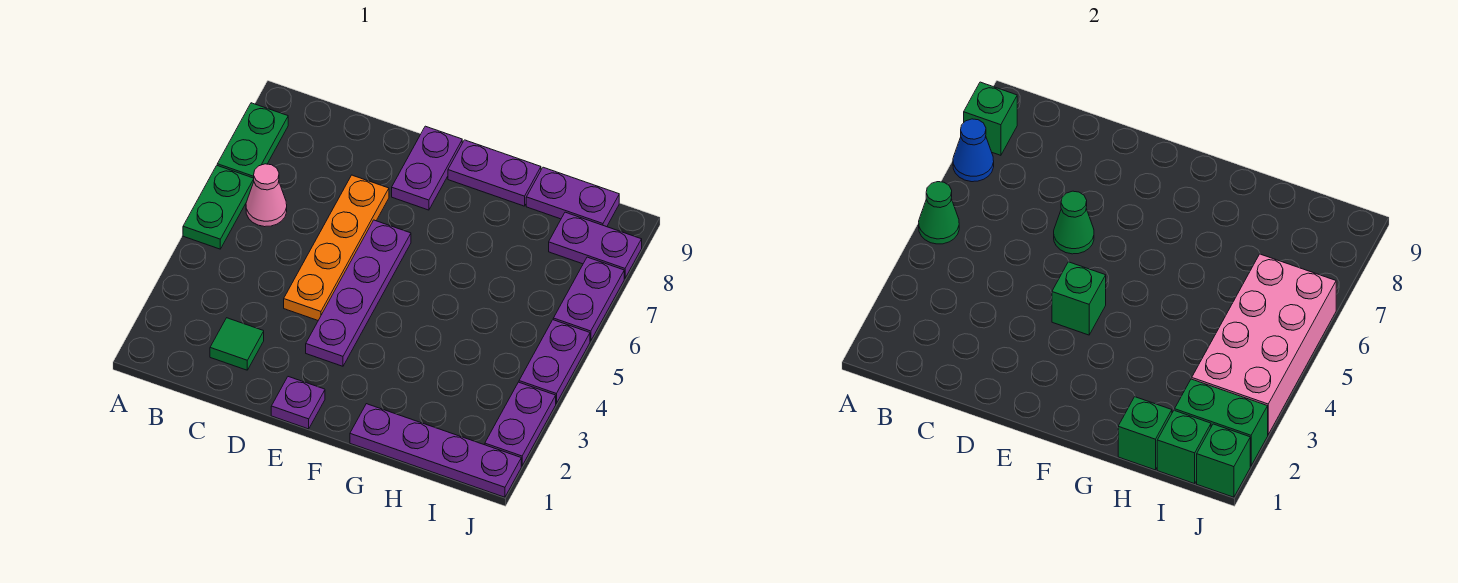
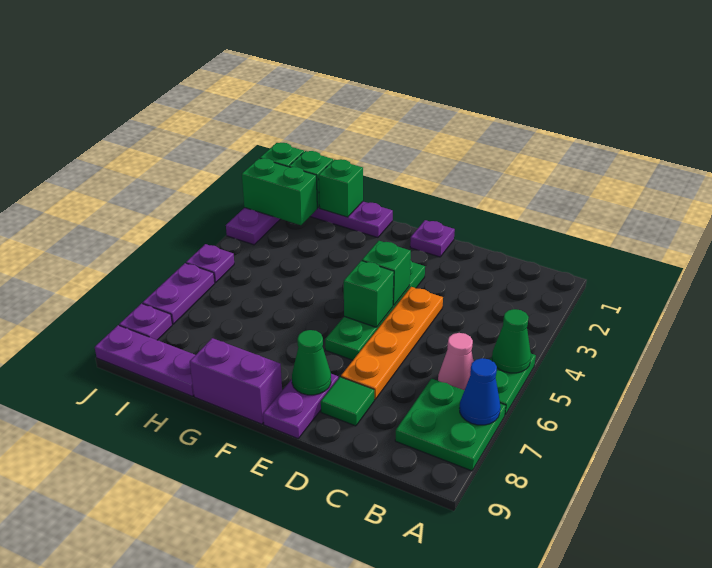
green 1x2 plate [217,103,288,178] -> green 2x2 plate [395,379,506,471]
green 1x1 brick [964,82,1017,155] -> green 1x1 brick moved to [344,261,394,327]
green 1x1 tile [210,318,264,370] -> green 1x1 tile moved to [321,377,374,426]
green 1x1 cone [1054,191,1094,254] -> green 1x1 cone moved to [292,330,331,395]
purple 1x4 plate [306,220,411,366] -> green 1x4 plate [325,260,425,360]
purple 1x2 plate [448,140,541,206] -> purple 1x2 brick [190,338,282,424]
purple 1x2 plate [526,167,619,227] -> purple 1x3 plate [95,325,195,396]
pink 2x4 brick [1192,254,1336,434] -> none
purple 1x2 plate [549,212,642,278] -> purple 1x1 plate [119,304,172,340]
purple 1x2 plate [519,320,590,403] -> purple 1x1 plate [186,244,234,283]

